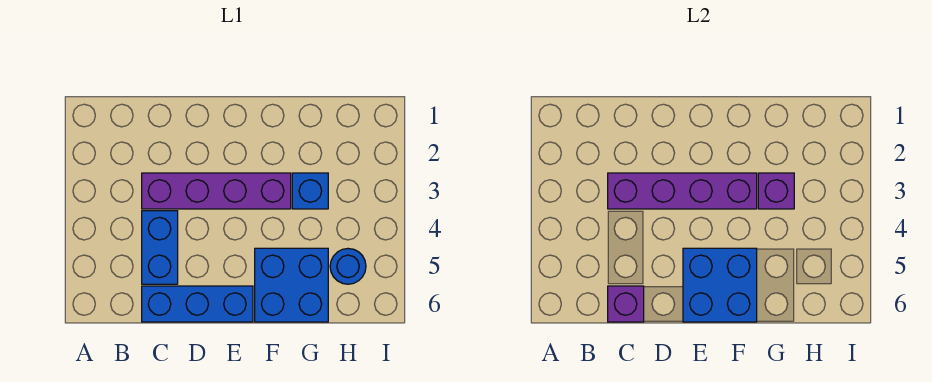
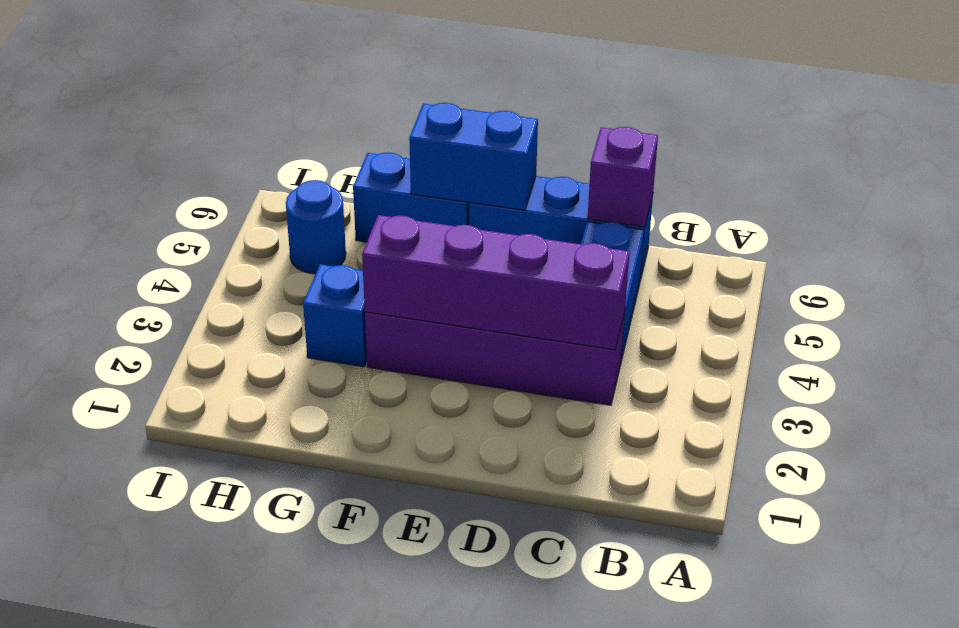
blue 2x2 brick [683,248,757,322] -> blue 1x2 brick [409,103,538,210]
blue 2x2 brick [255,248,328,322] -> blue 1x2 brick [353,152,469,242]
purple 1x1 brick [758,173,794,209] -> none

